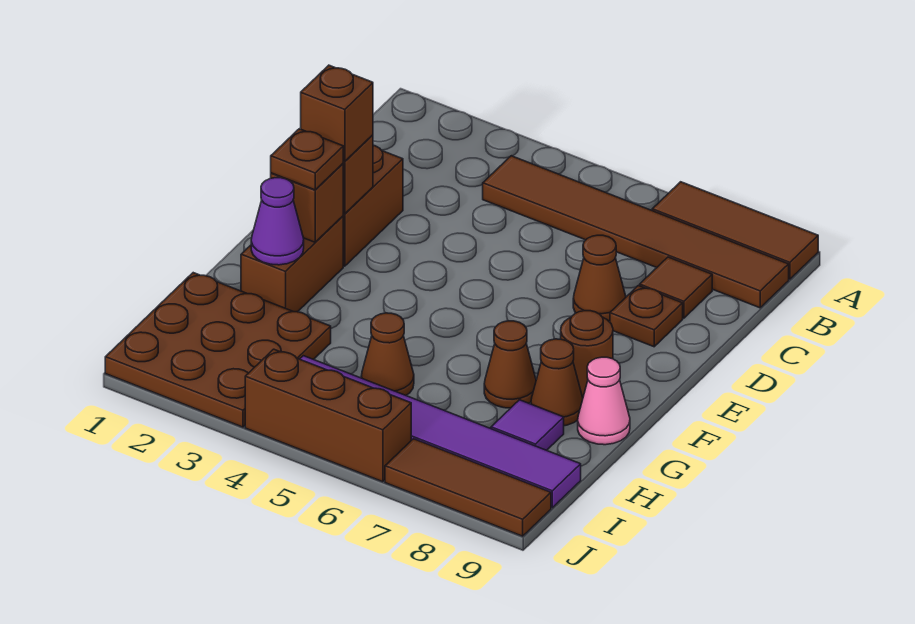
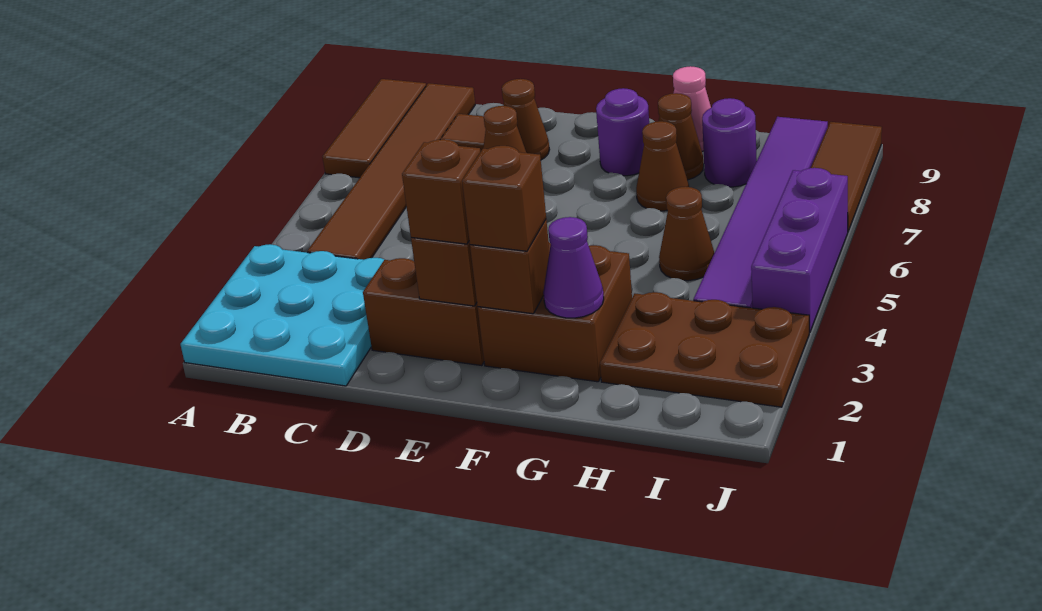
none -> cyan 3x3 plate [180,244,384,386]
brown 1x1 plate [610,286,683,347] -> brown 1x1 cone [502,79,550,160]
brown 1x2 brick [241,216,343,312] -> brown 2x2 brick [478,243,632,382]
brown 1x1 plate [271,129,343,190] -> brown 1x1 brick [462,146,546,251]
brown 1x1 round brick [561,311,613,397] -> purple 1x1 round brick [596,88,649,176]
brown 3x3 plate [105,273,331,427] -> brown 2x3 plate [600,292,809,407]
purple 1x1 tile [491,400,564,450] -> purple 1x1 round brick [702,98,757,187]
brown 1x3 brick [245,349,411,482] -> purple 1x3 brick [751,168,848,333]

